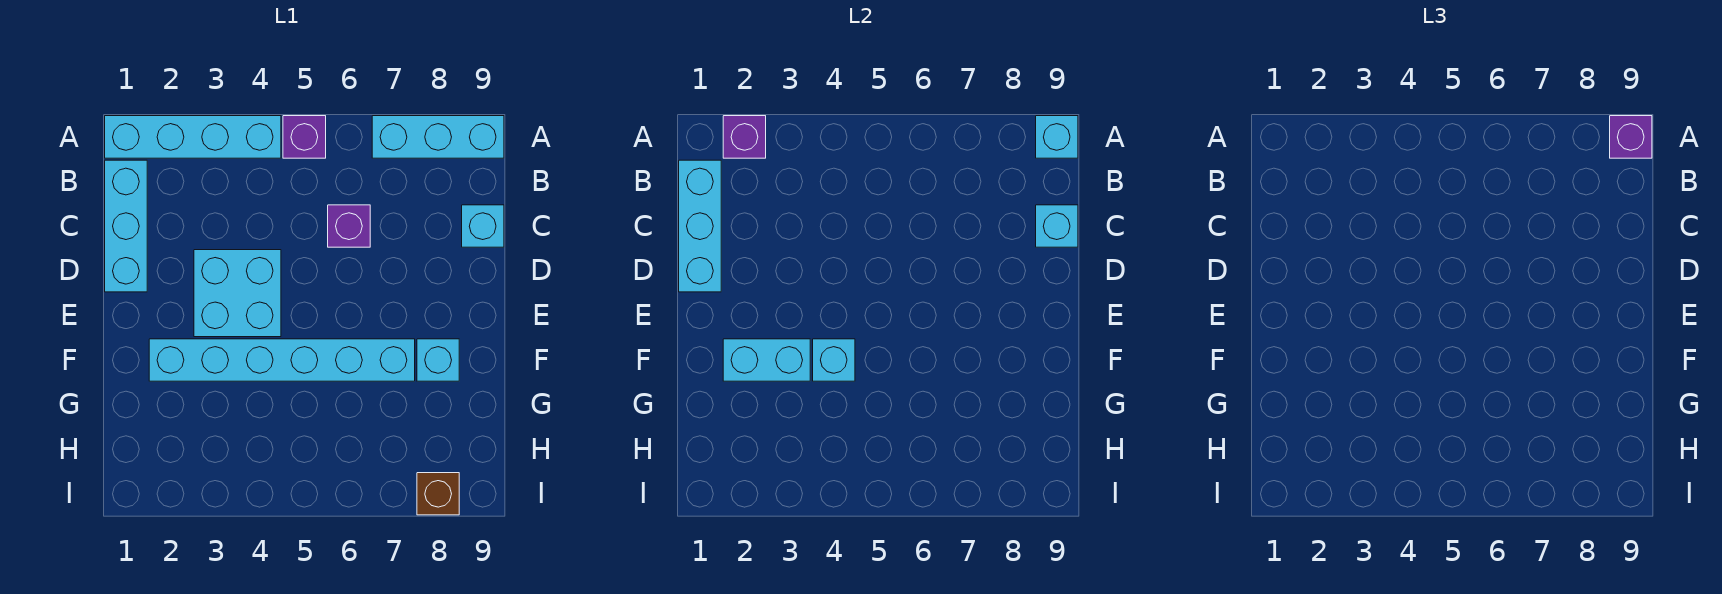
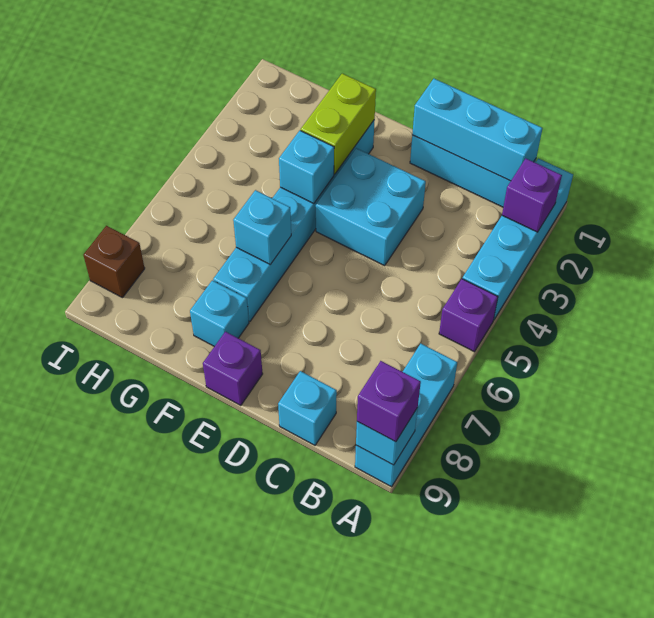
purple 1x1 brick [328,205,370,247] -> purple 1x1 brick moved to [203,332,263,405]
cyan 1x1 brick [1036,205,1078,247] -> cyan 1x1 brick moved to [233,190,291,264]
cyan 1x2 brick [723,339,810,381] -> lime 1x2 brick [301,74,376,174]

